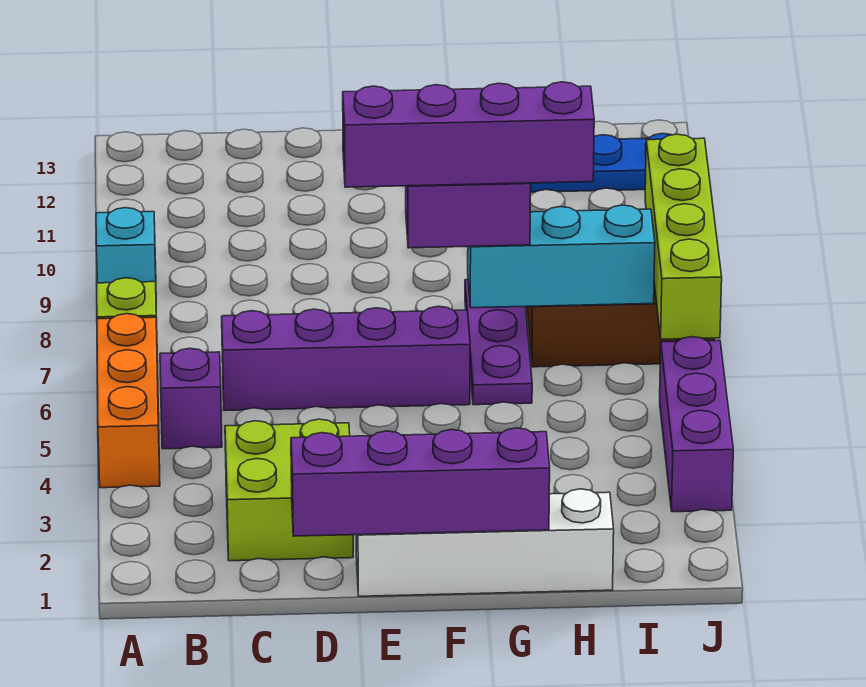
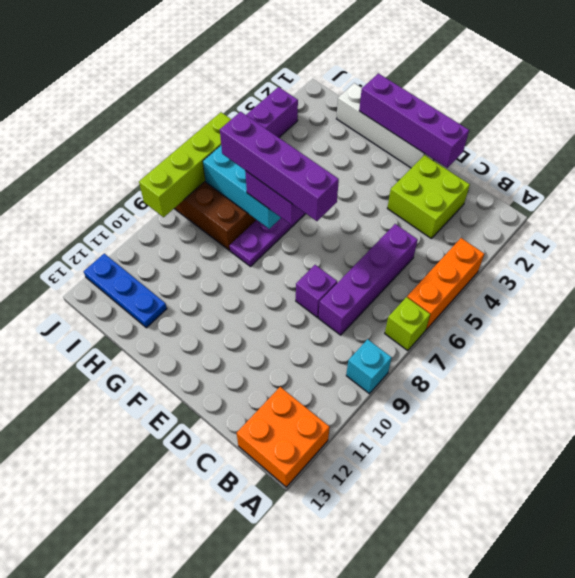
none -> orange 2x2 brick [237,387,330,487]
purple 1x1 brick [160,348,222,449] -> purple 1x1 brick moved to [296,265,337,317]
purple 1x4 brick [222,306,470,411] -> purple 1x4 brick turned to [319,224,418,335]

